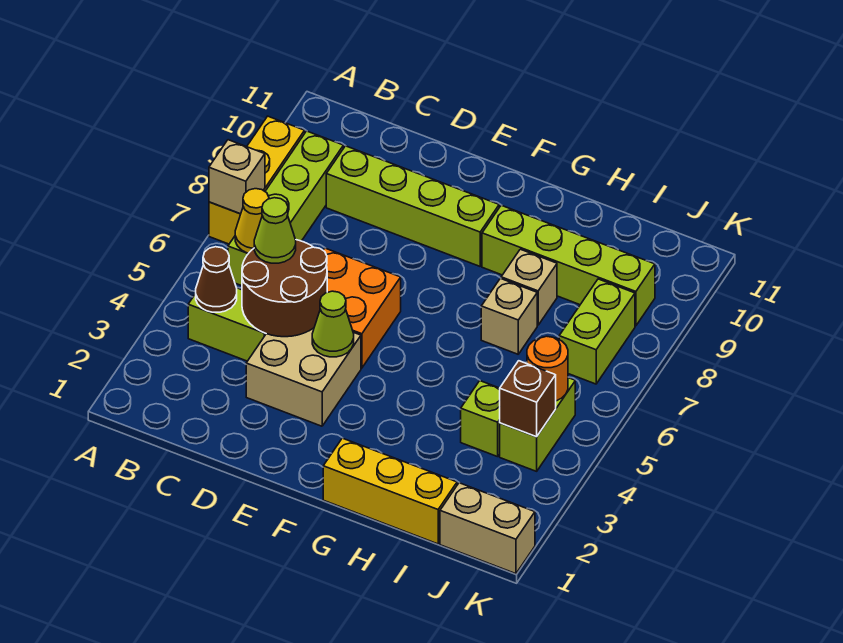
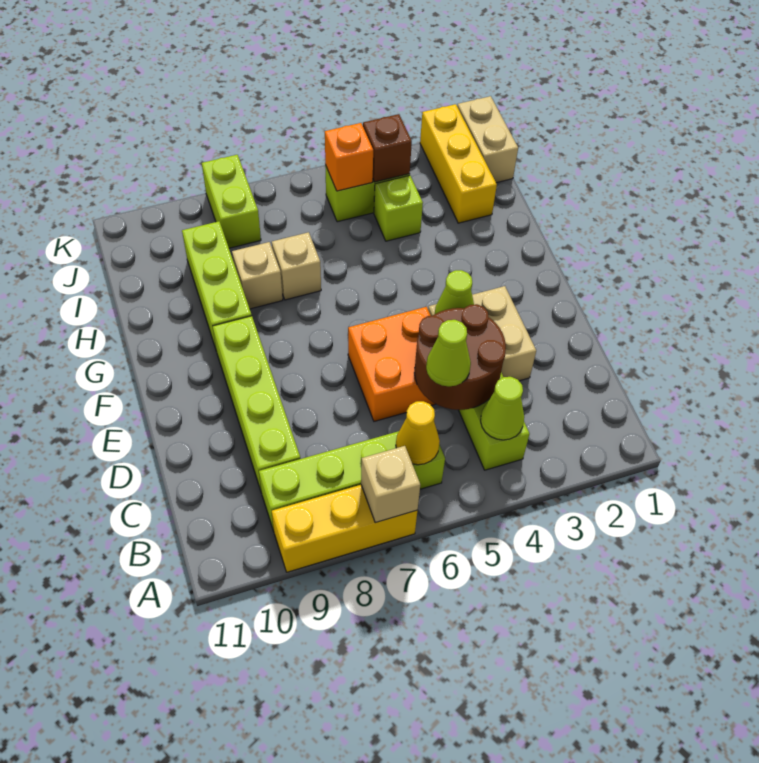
brown 1x1 cone [196,247,237,312] -> lime 1x1 cone [481,377,524,440]
yellow 1x3 brick [323,438,457,544] -> yellow 1x3 brick moved to [420,104,497,223]
lime 1x4 brick [482,205,655,326] -> lime 1x3 brick [182,221,252,349]
orange 1x1 round brick [527,336,568,401] -> orange 1x1 brick [325,123,373,191]
lime 1x2 brick [559,279,635,384] -> lime 1x2 brick turned to [202,155,261,248]

